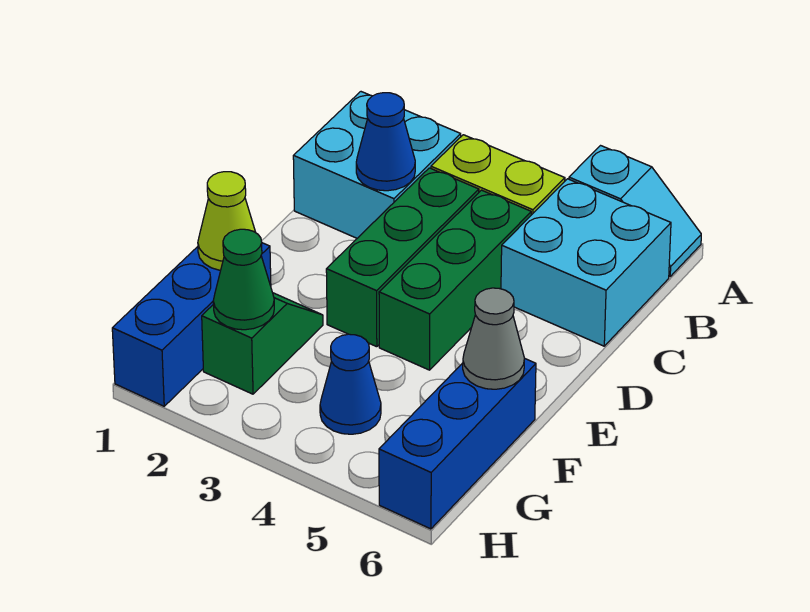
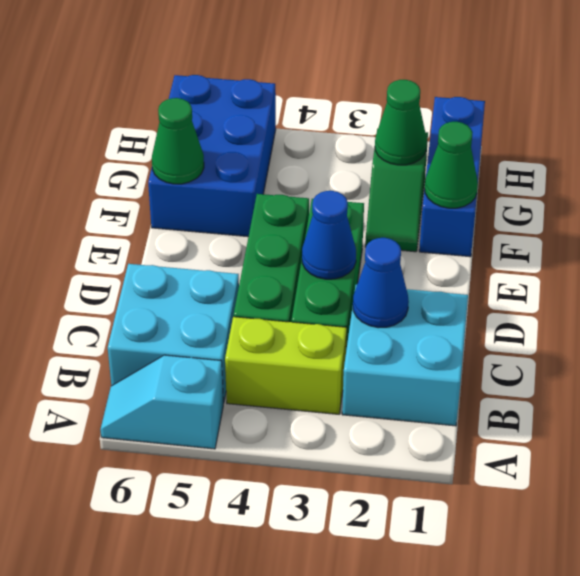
lime 1x1 cone [198,172,256,270] -> green 1x1 cone [425,122,478,208]
blue 1x3 brick [379,358,536,529] -> blue 2x3 brick [148,75,276,237]
grey 1x1 cone [463,288,524,389] -> green 1x1 cone [152,98,204,184]
blue 1x1 cone [320,334,381,434] -> blue 1x1 cone moved to [302,191,356,279]

